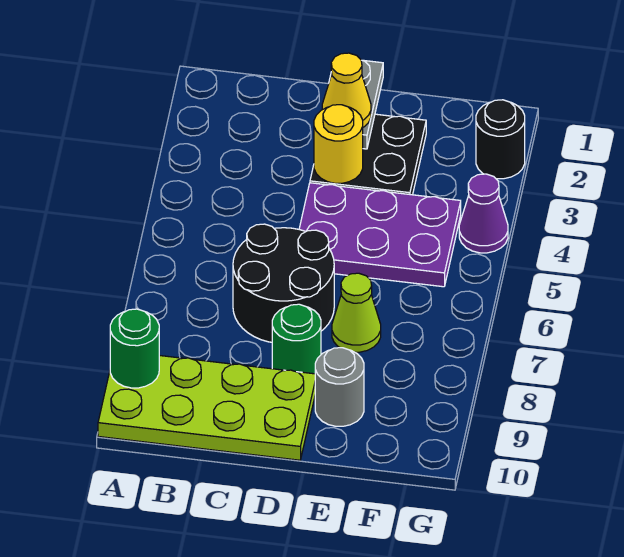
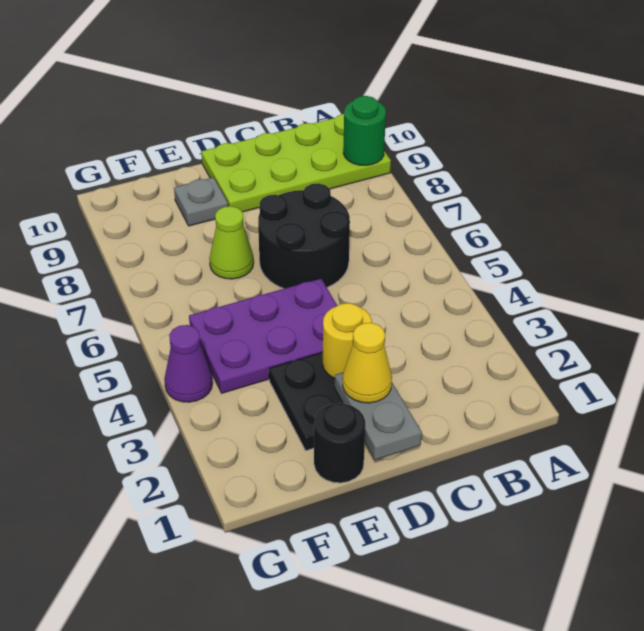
green 1x1 round brick [272,304,321,374] -> none
grey 1x1 round brick [315,348,364,426] -> grey 1x1 plate [174,177,228,226]
black 1x1 round brick [476,100,525,179] -> black 1x1 round brick moved to [314,403,365,483]

